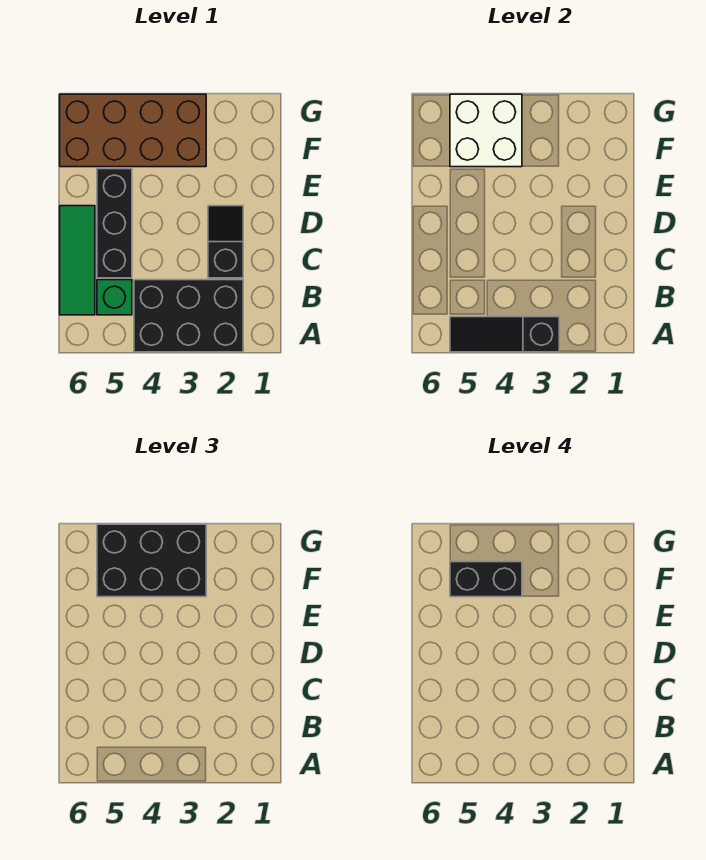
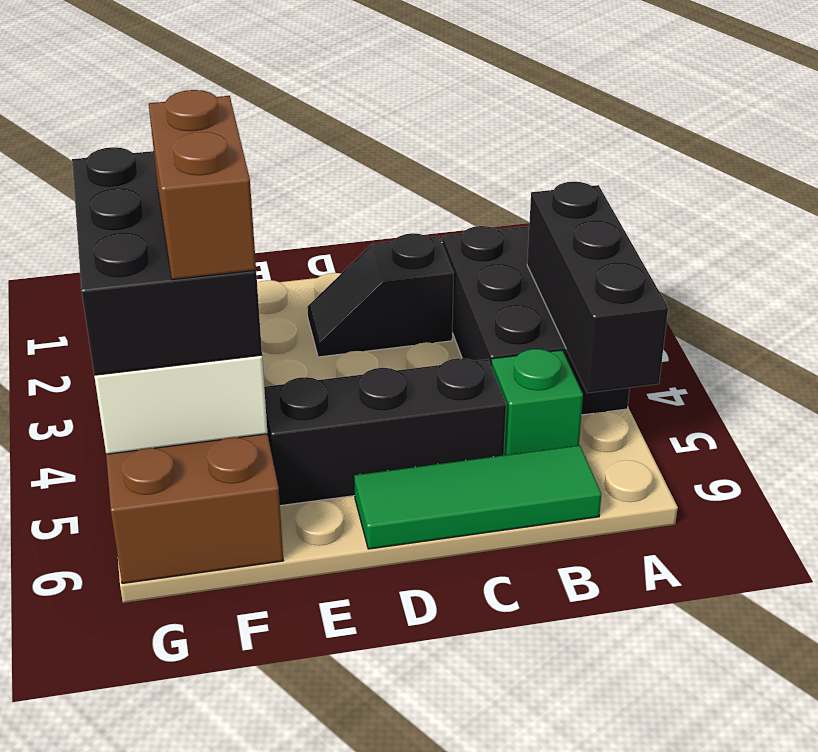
black 1x3 slope [450,317,559,352] -> black 1x3 brick [527,182,668,393]
black 1x2 brick [450,562,522,597] -> brown 1x2 brick [149,90,256,280]

